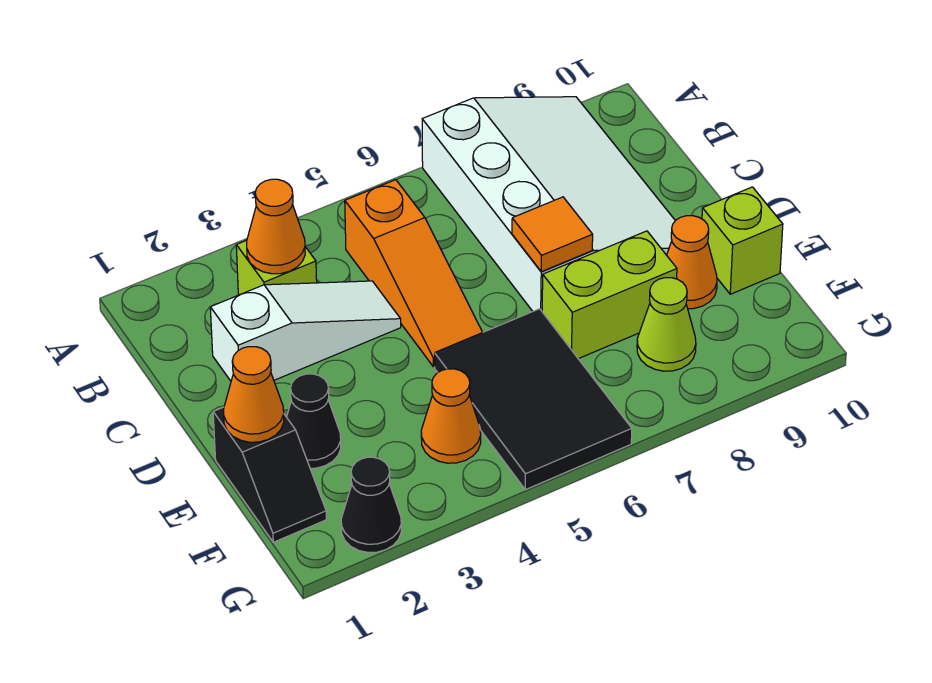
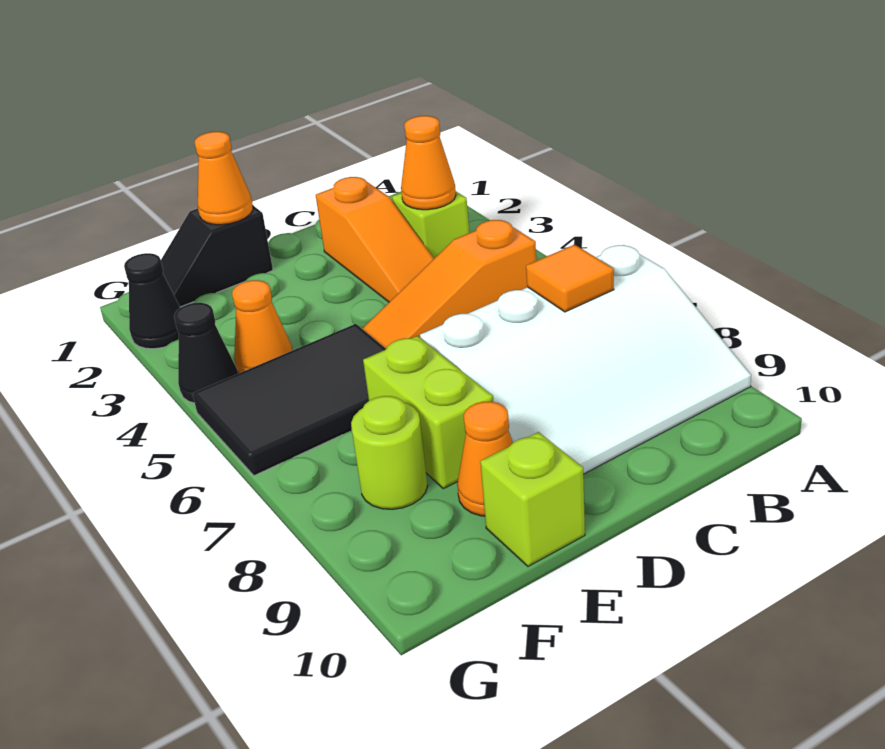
white 1x3 slope [210,281,401,381] -> orange 1x3 slope [316,177,434,302]
orange 1x1 tile [512,197,593,272] -> orange 1x1 tile moved to [526,245,614,312]
black 1x1 cone [287,374,341,468] -> black 1x1 cone moved to [174,303,238,403]
lime 1x1 cone [637,278,696,371] -> lime 1x1 round brick [351,396,428,509]

